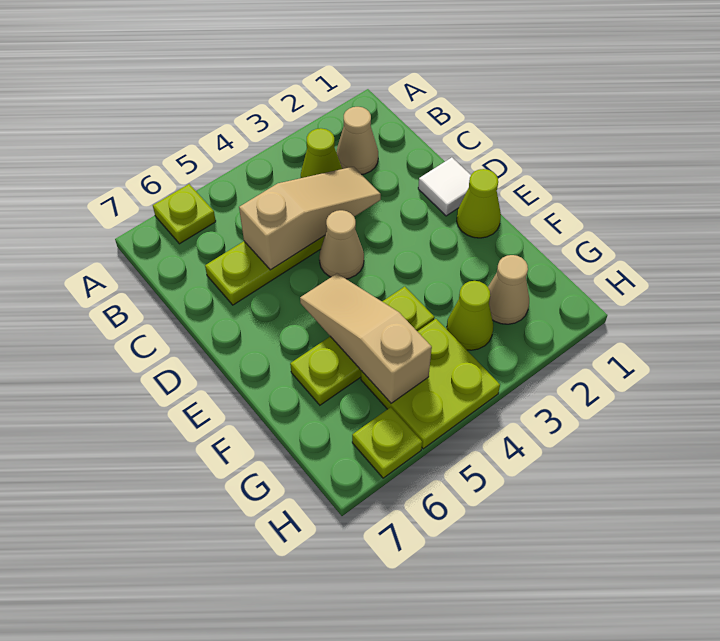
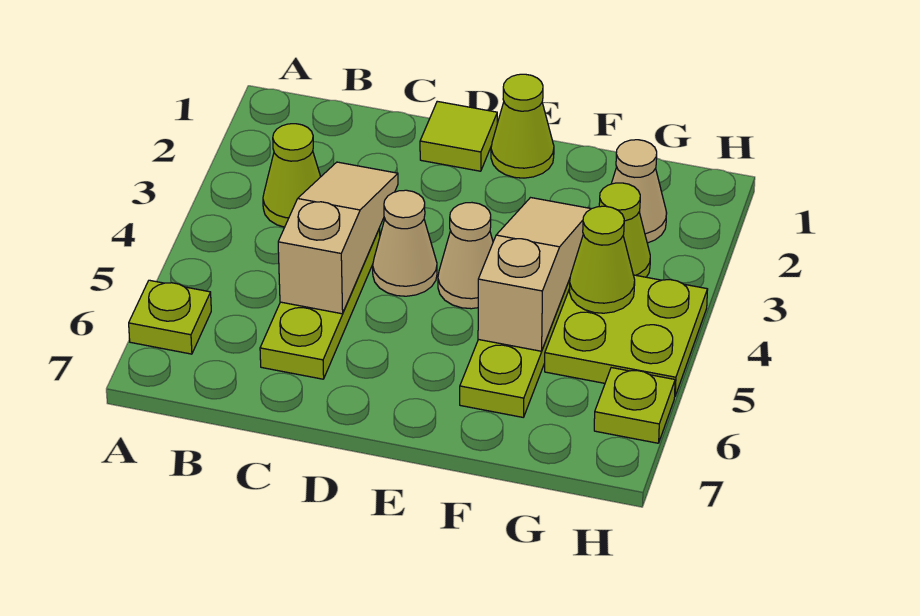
tan 1x1 cone [336,107,378,175] -> tan 1x1 cone moved to [438,203,493,309]
white 1x1 tile [418,157,471,216] -> lime 1x1 tile [420,101,497,171]
tan 1x3 slope [300,274,432,403] -> tan 1x3 slope turned to [478,198,591,351]
none -> lime 1x1 cone [569,206,635,313]

